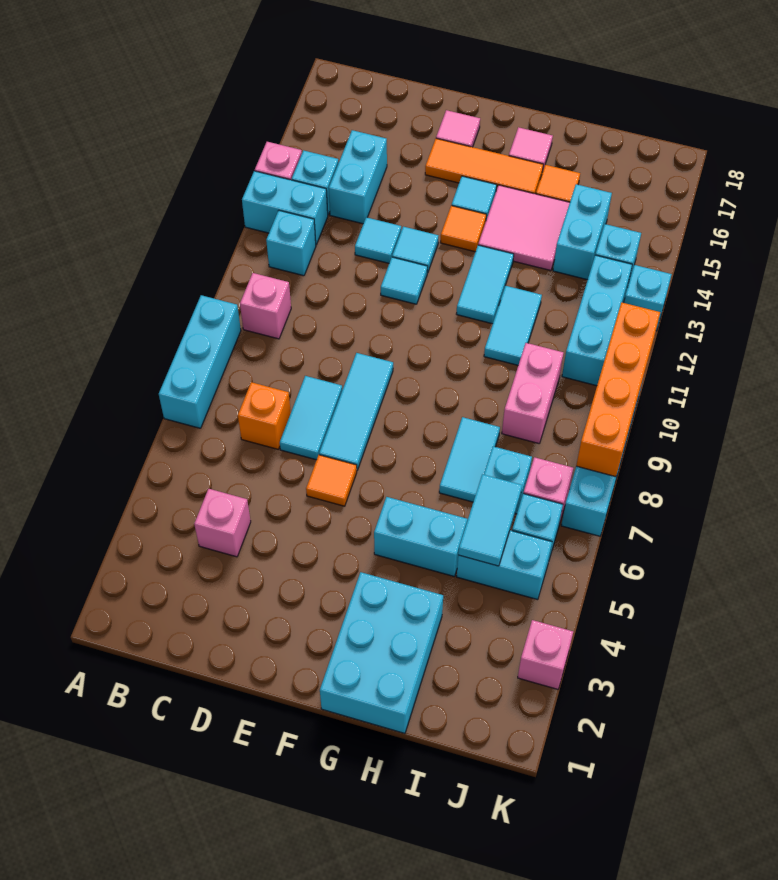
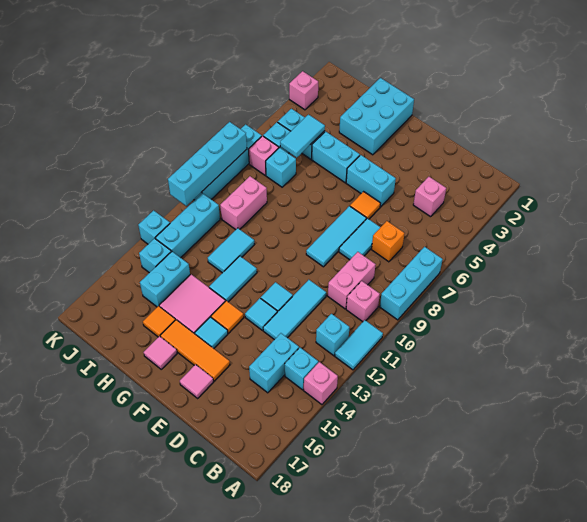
cyan 1x2 brick [242,171,328,245] -> cyan 1x2 brick moved to [346,155,396,207]
none -> pink 1x2 brick [328,252,376,309]
cyan 1x1 tile [355,217,401,263] -> cyan 1x3 tile [263,280,326,340]
cyan 1x2 tile [439,417,500,502] -> cyan 1x2 tile moved to [335,320,383,370]
orange 1x4 brick [576,302,660,477] -> cyan 1x4 brick [168,122,247,206]

